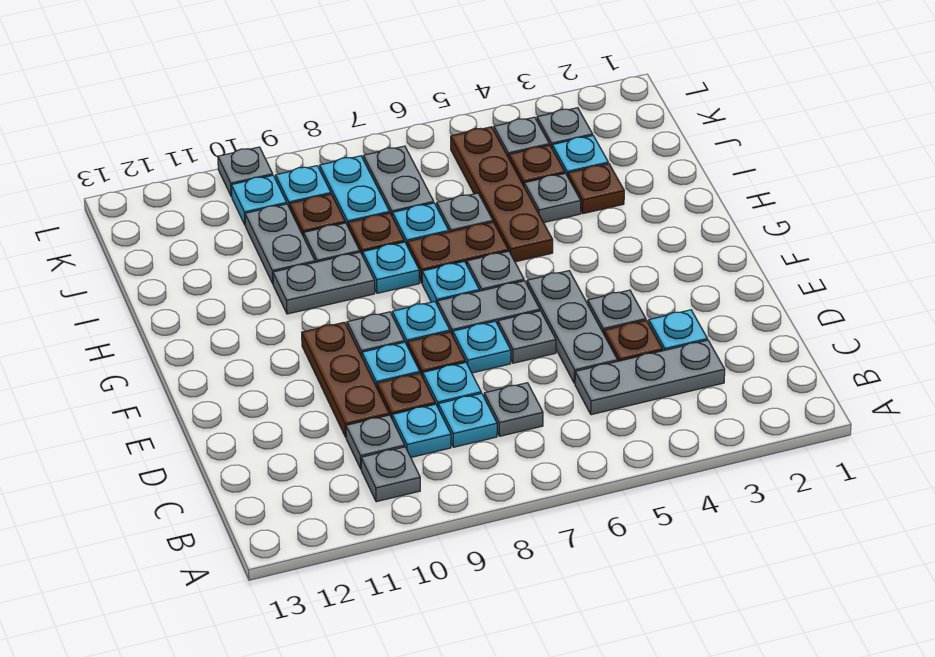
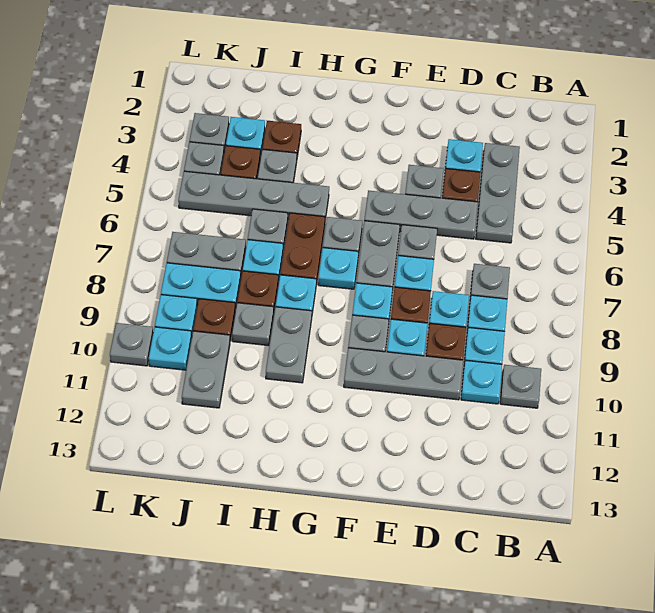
grey 1x1 plate [346,415,405,469] -> cyan 1x1 plate [461,360,502,404]
brown 1x3 plate [302,322,389,437] -> grey 1x3 plate [344,348,463,400]
brown 1x4 plate [451,127,553,262] -> grey 1x4 plate [178,171,329,220]
grey 1x2 plate [245,204,315,283] -> grey 1x2 plate turned to [182,331,230,408]

